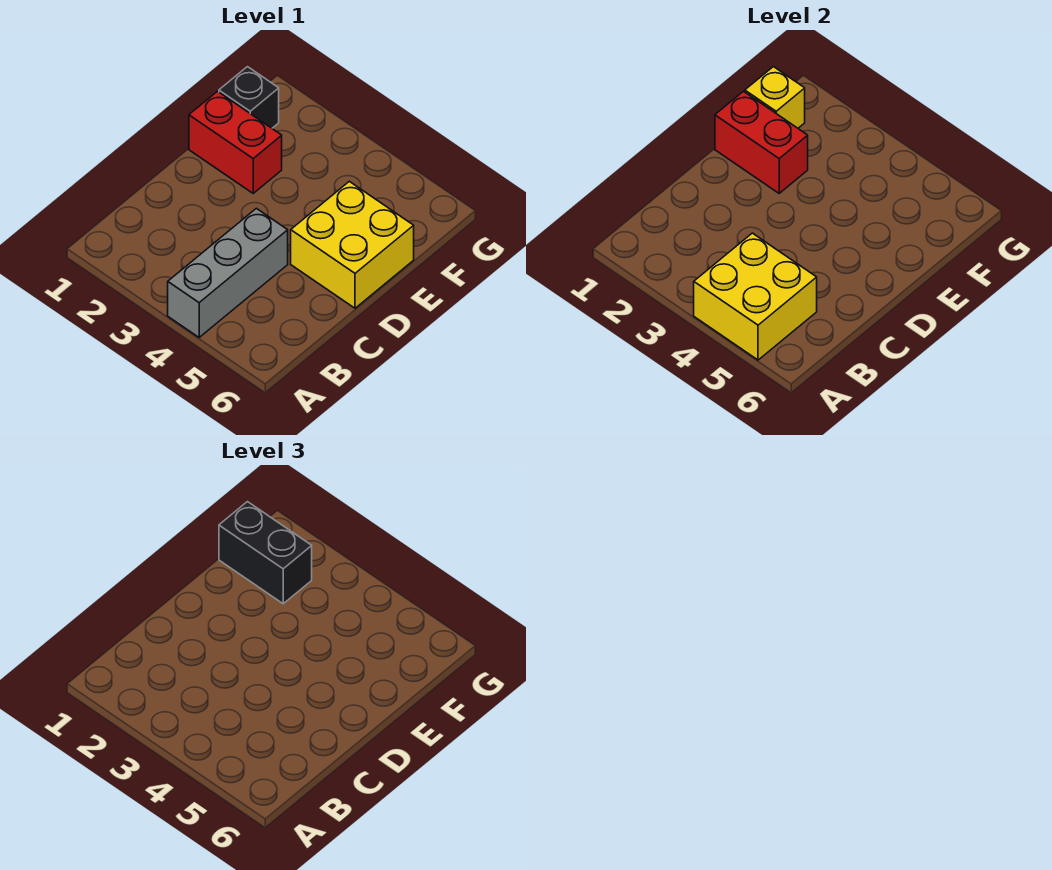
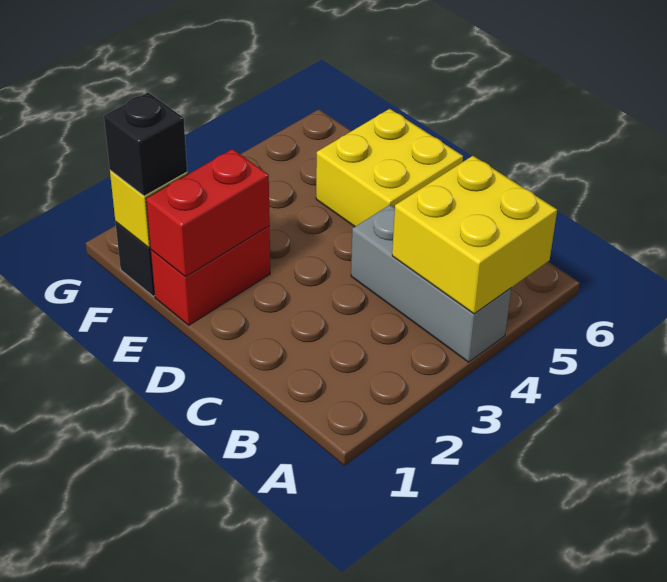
black 1x2 brick [219,502,312,604] -> black 1x1 brick [104,93,187,196]

